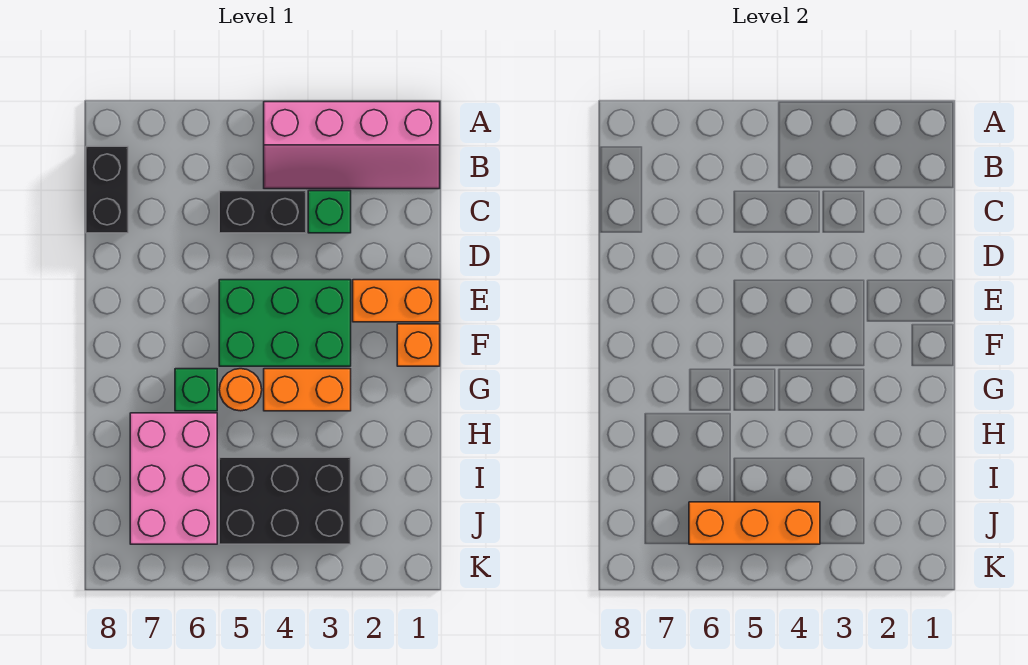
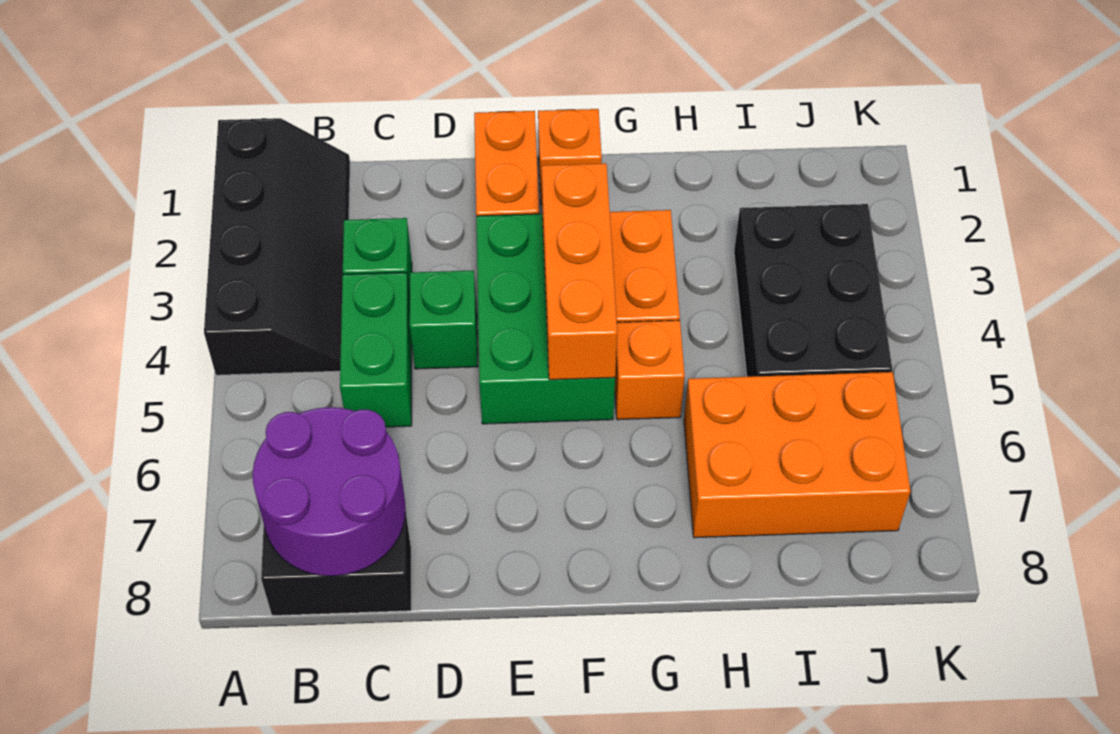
pink 2x4 slope [264,102,440,189] -> black 2x4 slope [204,118,350,375]
none -> purple 2x2 round brick [253,407,406,576]
black 1x2 brick [219,191,306,233] -> green 1x2 brick [340,273,412,427]
orange 1x1 round brick [219,369,262,411] -> orange 1x1 brick [615,320,685,420]
green 1x1 brick [175,369,217,411] -> green 1x1 brick moved to [410,270,478,369]
pink 2x3 brick [130,413,217,544] -> orange 2x3 brick [684,372,911,538]
orange 1x3 brick [689,502,820,544] -> orange 1x3 brick moved to [542,163,617,380]

